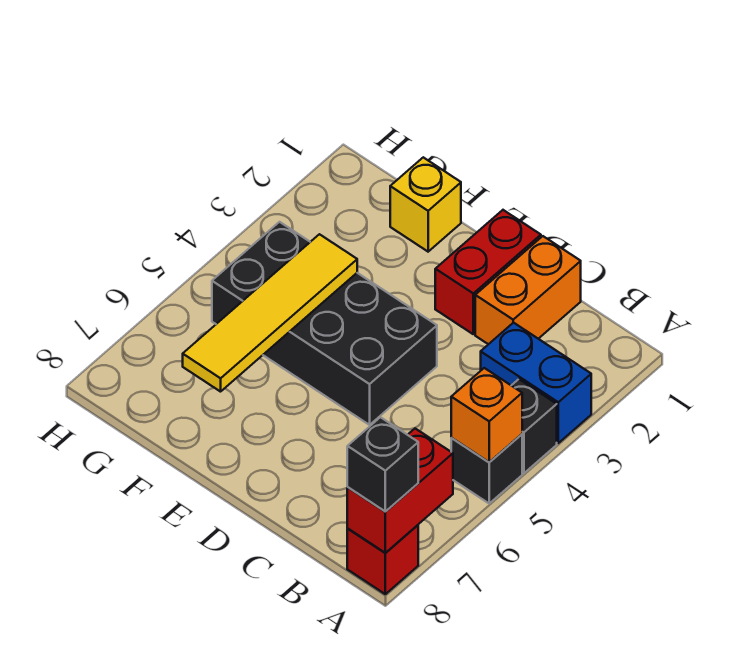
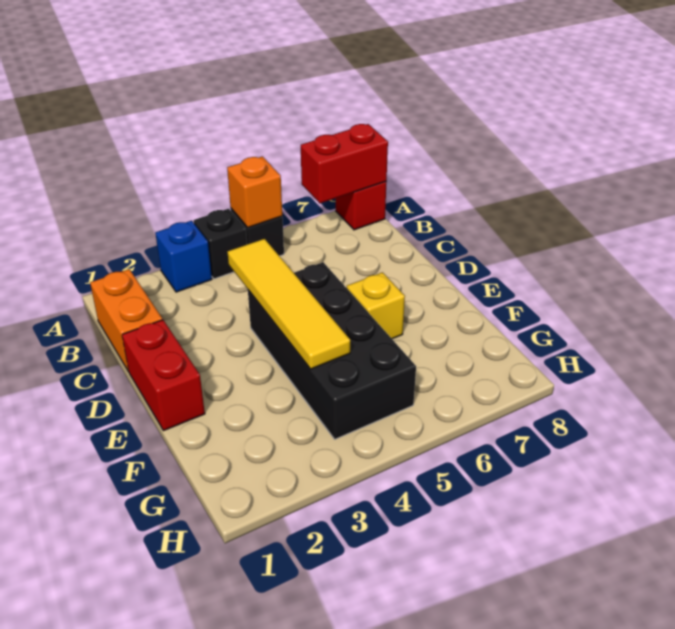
blue 1x2 brick [481,323,591,443] -> blue 1x1 brick [155,221,212,292]
black 1x1 brick [347,417,418,511] -> none
orange 1x2 brick [475,236,581,344] -> orange 1x2 brick turned to [90,269,162,372]
red 1x2 brick [435,210,541,334] -> red 1x2 brick turned to [122,320,205,431]
yellow 1x1 brick [390,157,461,252] -> yellow 1x1 brick moved to [347,272,405,339]
yellow 1x4 tile [183,234,357,392] -> yellow 1x4 tile turned to [228,239,350,369]

